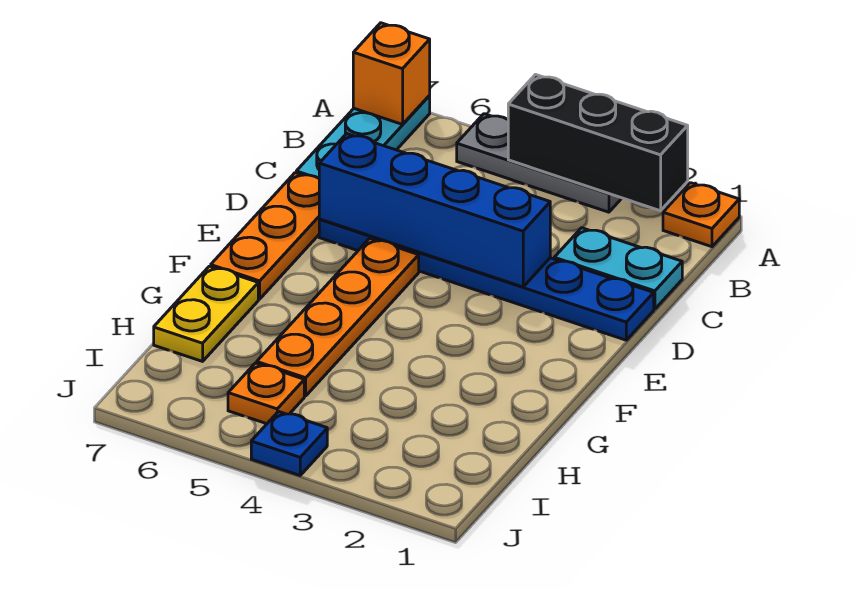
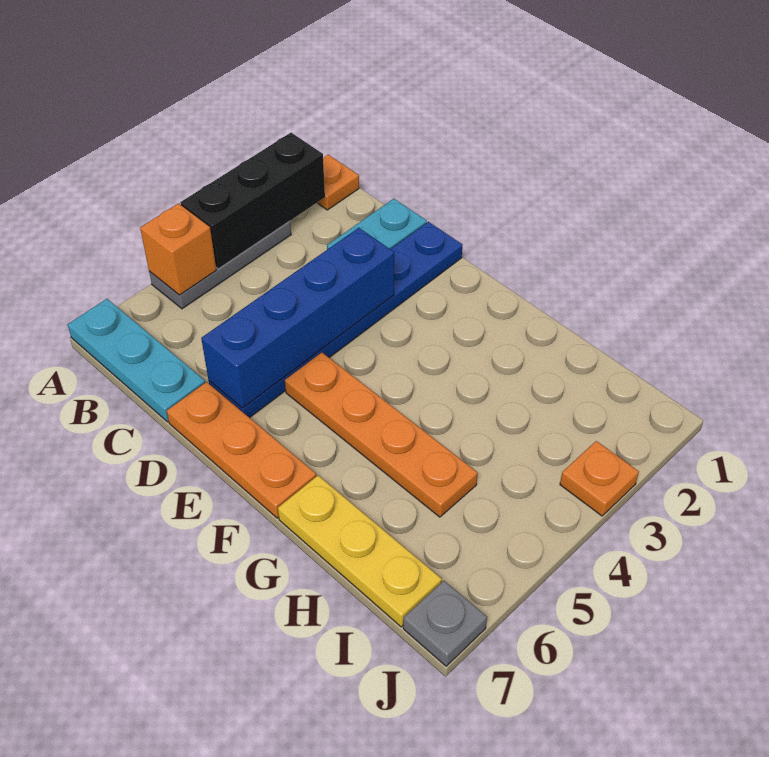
orange 1x1 brick [353,23,430,124] -> orange 1x1 brick moved to [140,203,216,295]
yellow 1x2 plate [154,266,258,361] -> yellow 1x3 plate [278,476,442,627]
orange 1x1 plate [228,363,304,424] -> orange 1x1 plate moved to [560,441,639,516]
blue 1x1 plate [251,412,327,475] -> none
none -> grey 1x1 plate [403,581,487,666]

